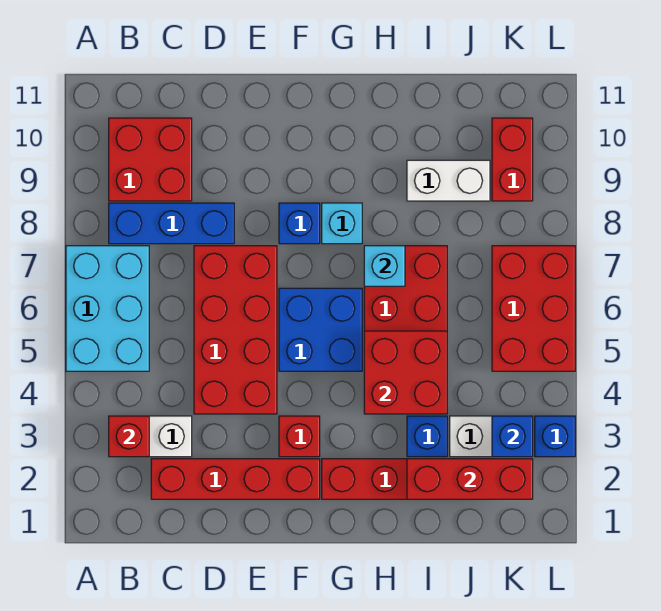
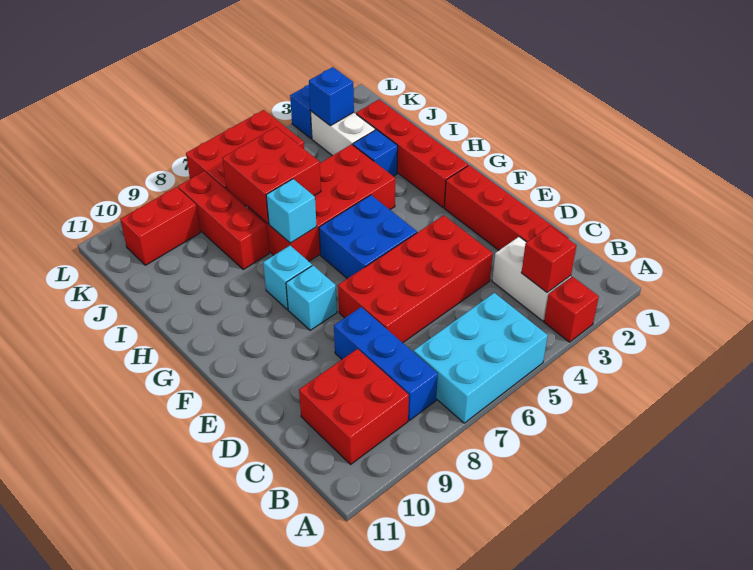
red 1x1 brick [279,416,320,457] -> red 1x1 brick moved to [544,277,599,342]
blue 1x1 brick [279,203,320,244] -> cyan 1x1 brick [286,266,337,330]
red 2x2 brick [364,331,447,414] -> red 2x2 brick moved to [222,127,321,224]
red 1x3 brick [407,459,533,499] -> red 1x3 brick moved to [178,171,269,269]
white 1x2 brick [407,160,490,201] -> none

